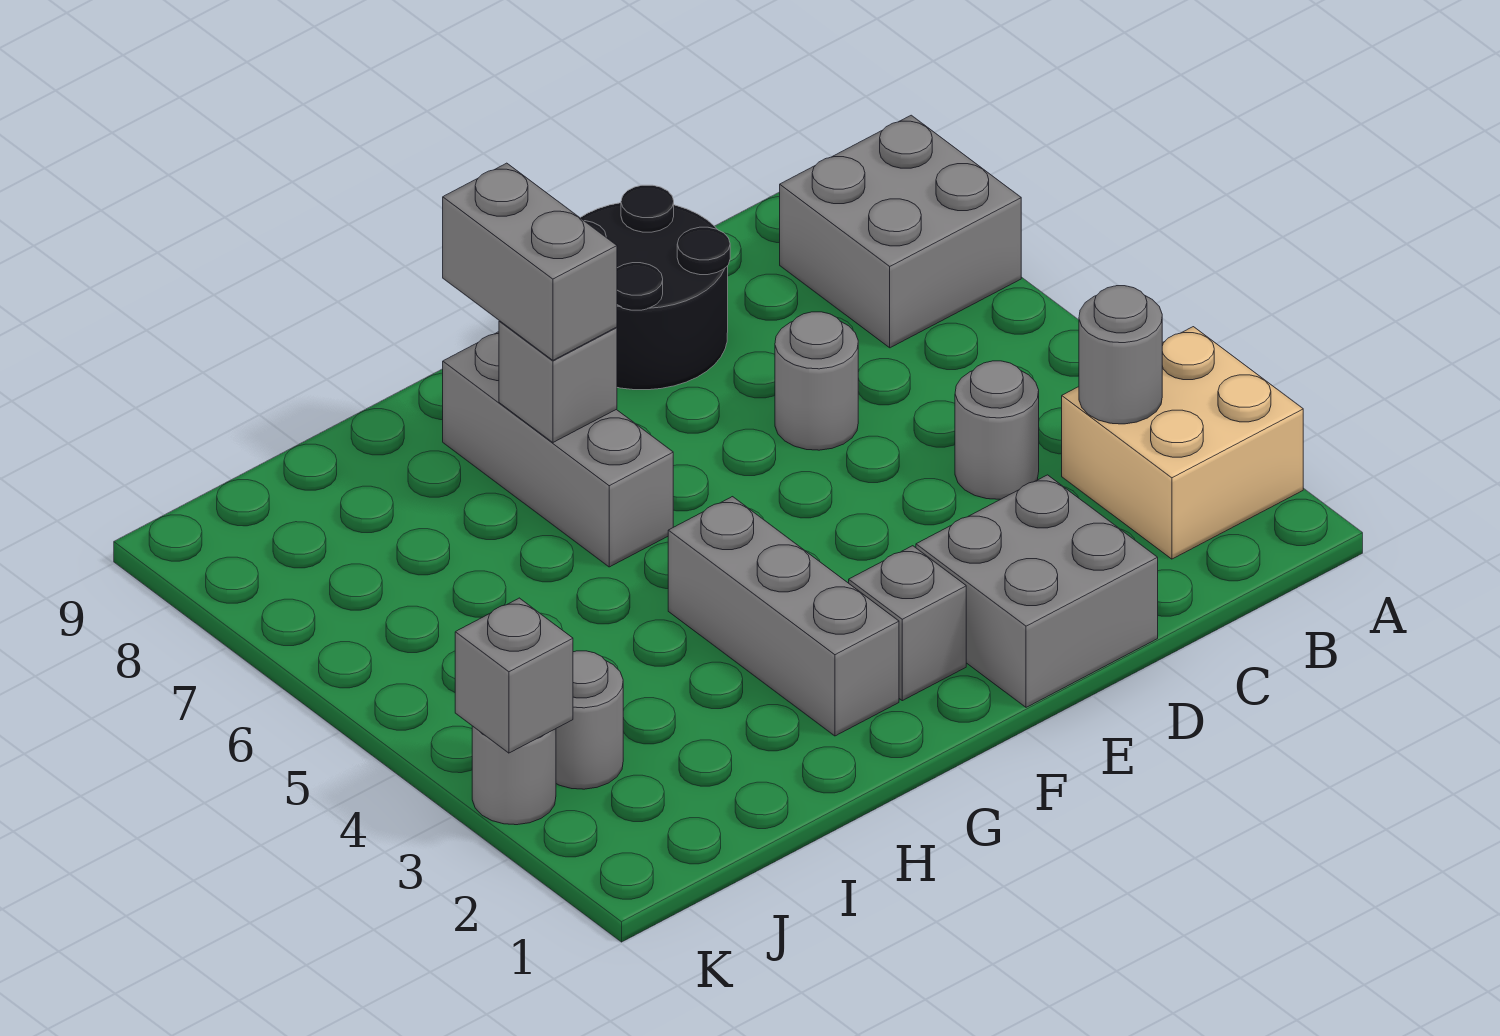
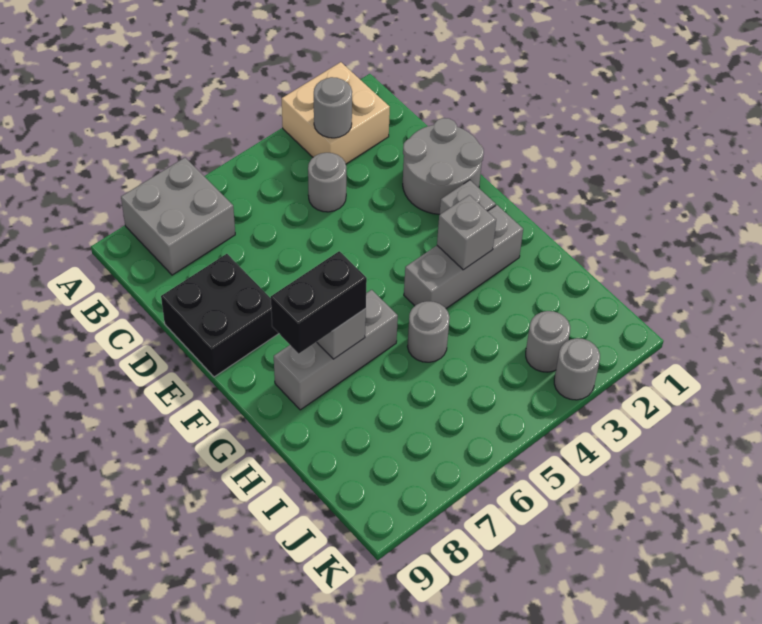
grey 2x2 brick [916,475,1158,707] -> grey 2x2 round brick [403,118,484,214]
grey 1x1 round brick [775,312,858,450] -> grey 1x1 round brick moved to [407,301,450,362]
black 2x2 round brick [580,185,730,390] -> black 2x2 brick [161,254,279,377]
grey 1x2 brick [443,163,617,360] -> black 1x2 brick [271,251,367,354]
grey 1x1 brick [455,598,573,753] -> grey 1x1 brick moved to [437,195,496,270]

